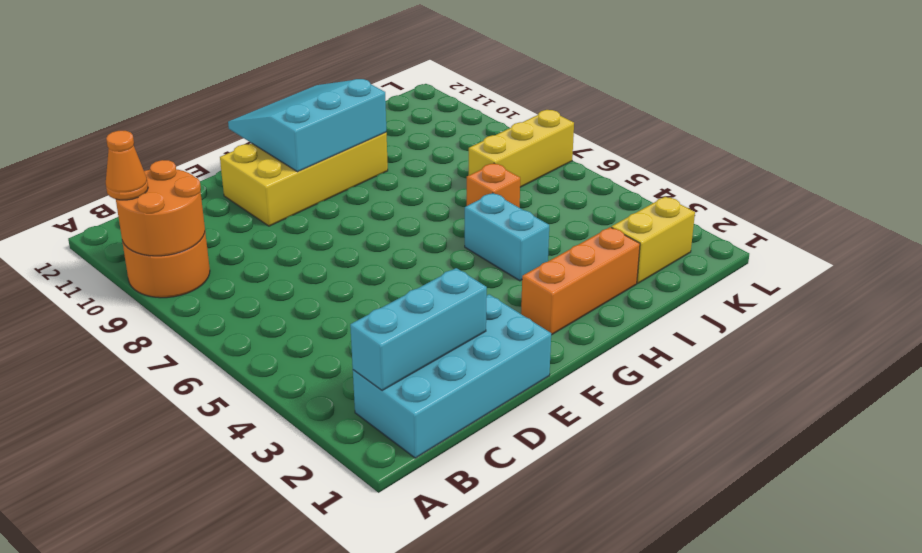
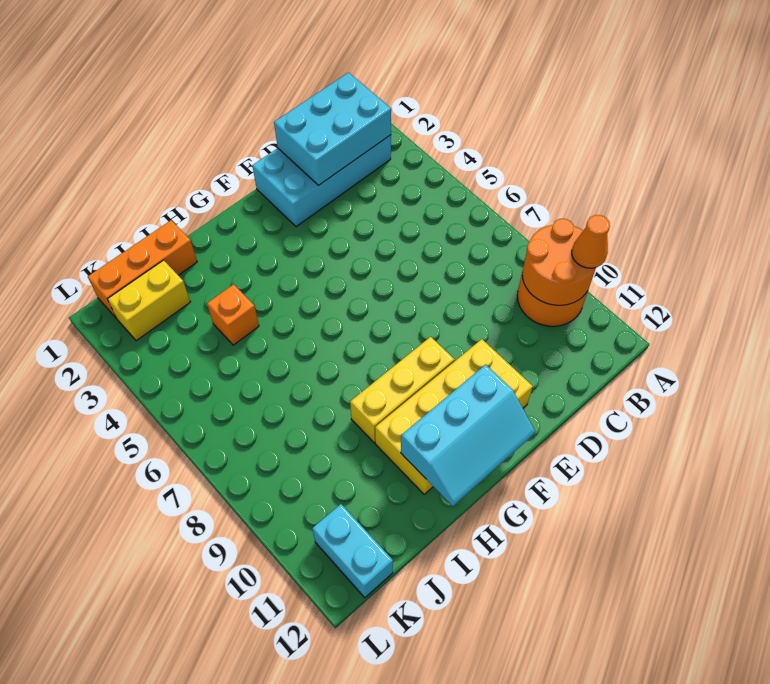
cyan 1x3 brick [350,268,487,391] -> cyan 2x3 brick [274,73,391,186]
cyan 3x3 slope [228,79,386,172] -> cyan 2x3 slope [401,365,535,506]
orange 1x3 brick [521,227,640,335] -> orange 1x3 brick moved to [88,220,197,318]
cyan 1x2 brick [465,193,549,281] -> cyan 1x2 brick moved to [312,504,393,598]
orange 1x1 brick [467,163,520,208] -> orange 1x1 brick moved to [207,284,259,345]
yellow 1x3 brick [469,110,574,187] -> yellow 1x3 brick moved to [350,337,454,443]

